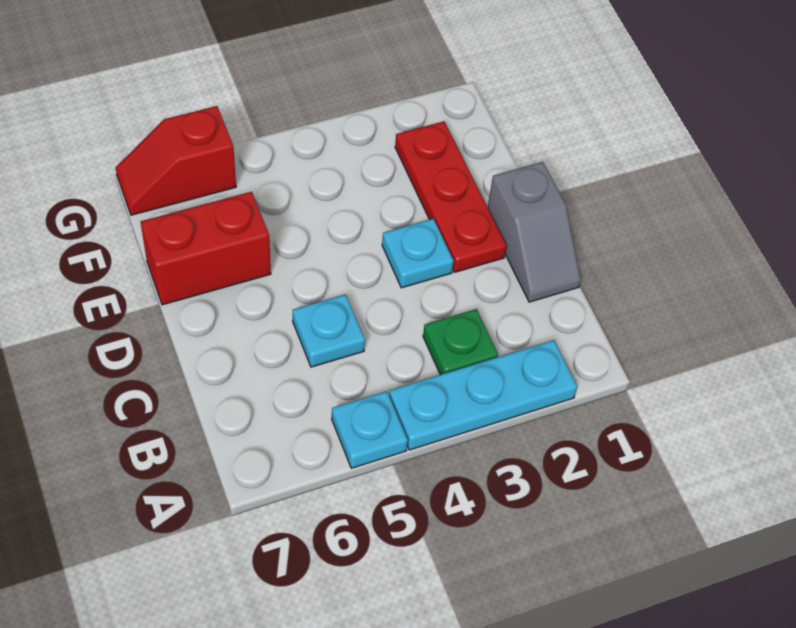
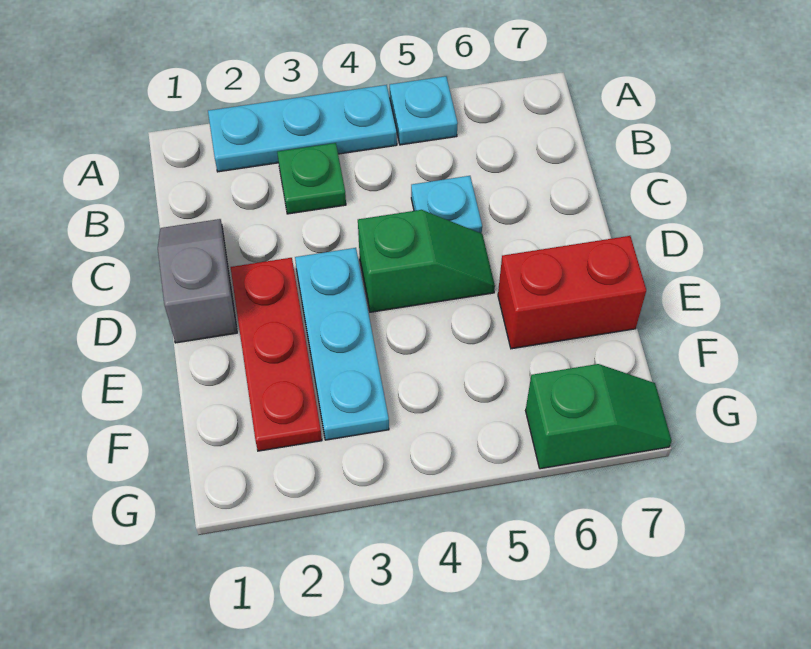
cyan 1x1 plate [382,219,454,288] -> cyan 1x3 plate [295,248,389,440]
none -> green 1x2 slope [358,210,495,312]
red 1x2 slope [115,106,236,215] -> green 1x2 slope [526,364,672,469]

